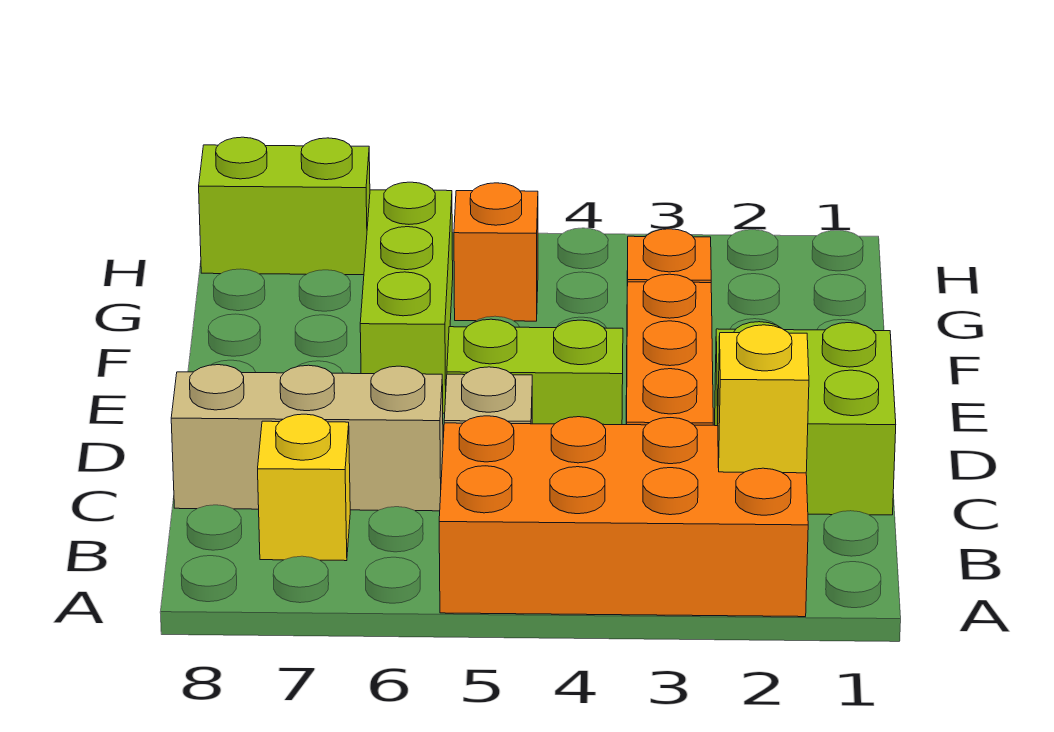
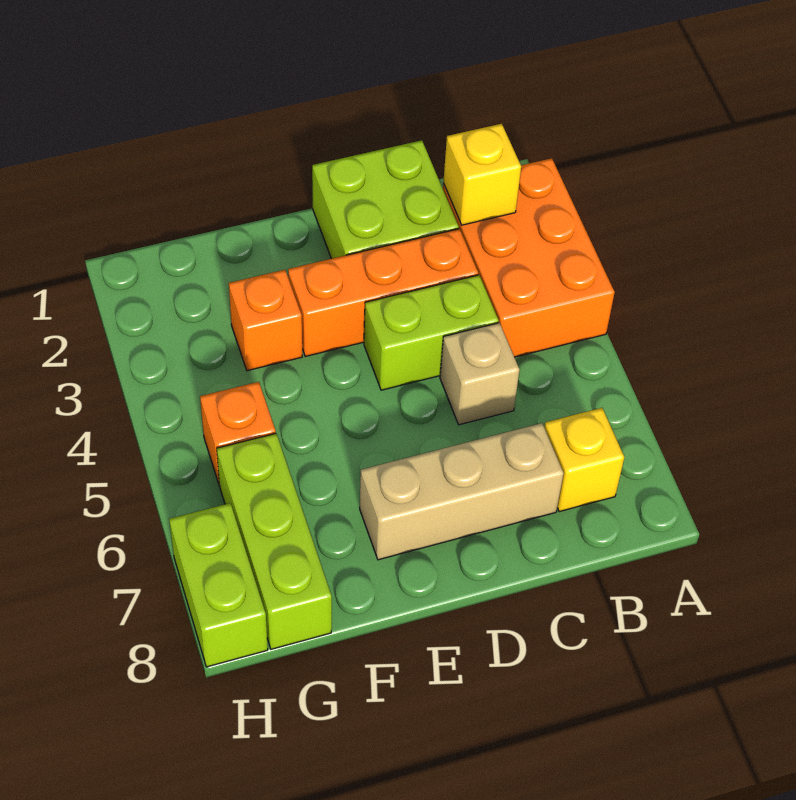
orange 2x4 brick [439,416,808,617] -> orange 2x3 brick [443,158,615,357]
tan 1x3 brick [171,365,443,511] -> tan 1x3 brick turned to [360,423,564,560]
lime 1x2 brick [447,319,623,425] -> lime 1x2 brick turned to [364,275,499,390]
lime 1x3 brick [360,182,453,413] -> lime 1x3 brick turned to [217,434,332,649]

